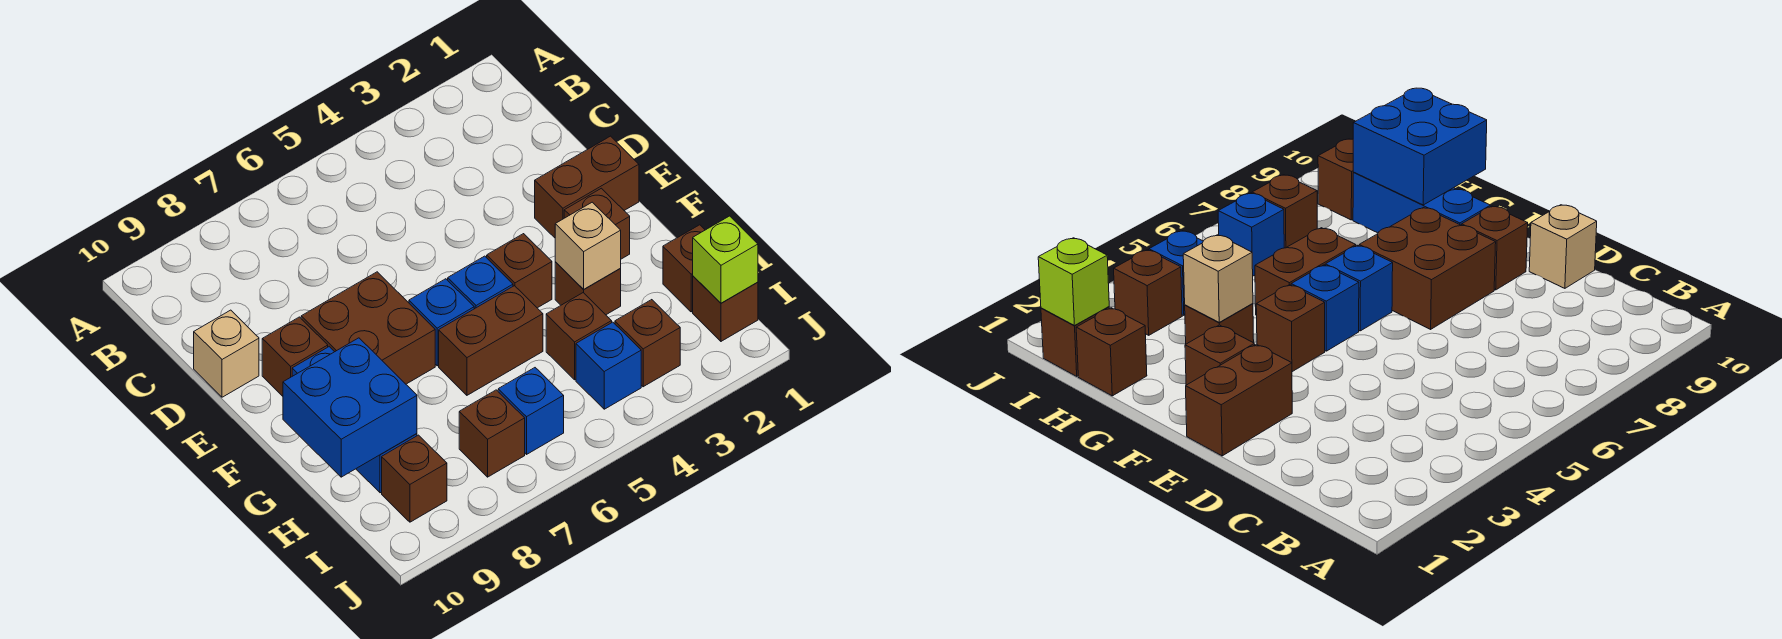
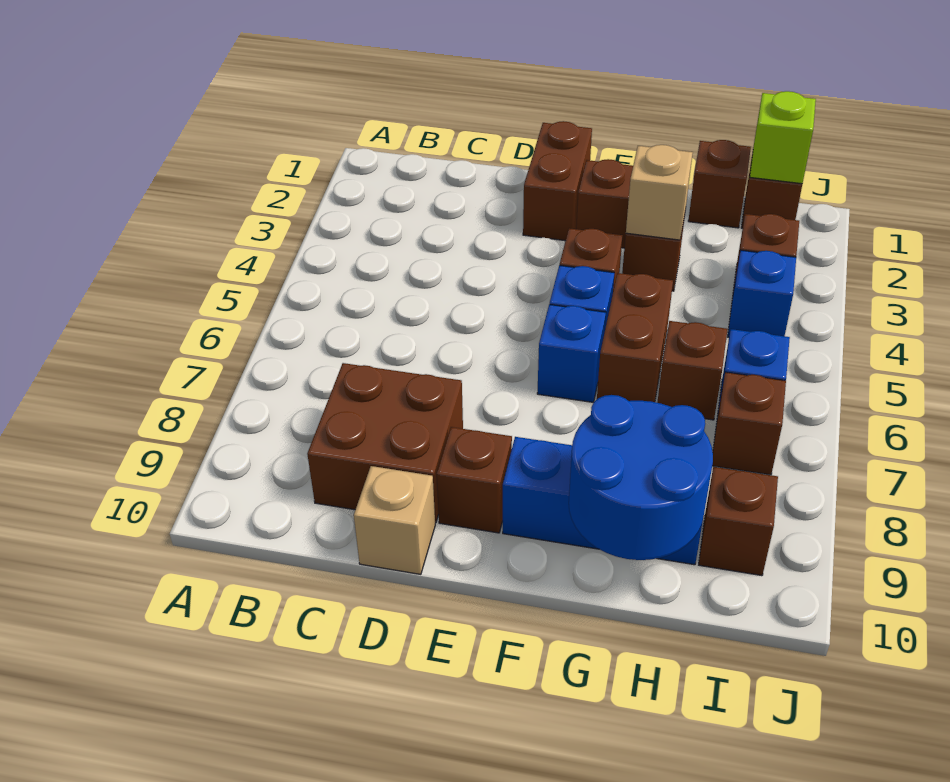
brown 2x2 brick [301,272,435,384] -> brown 2x2 brick moved to [307,363,463,523]
blue 2x2 brick [283,338,417,477] -> blue 2x2 round brick [569,395,713,560]
brown 1x1 brick [546,293,612,380] -> brown 1x1 brick moved to [657,321,728,420]

